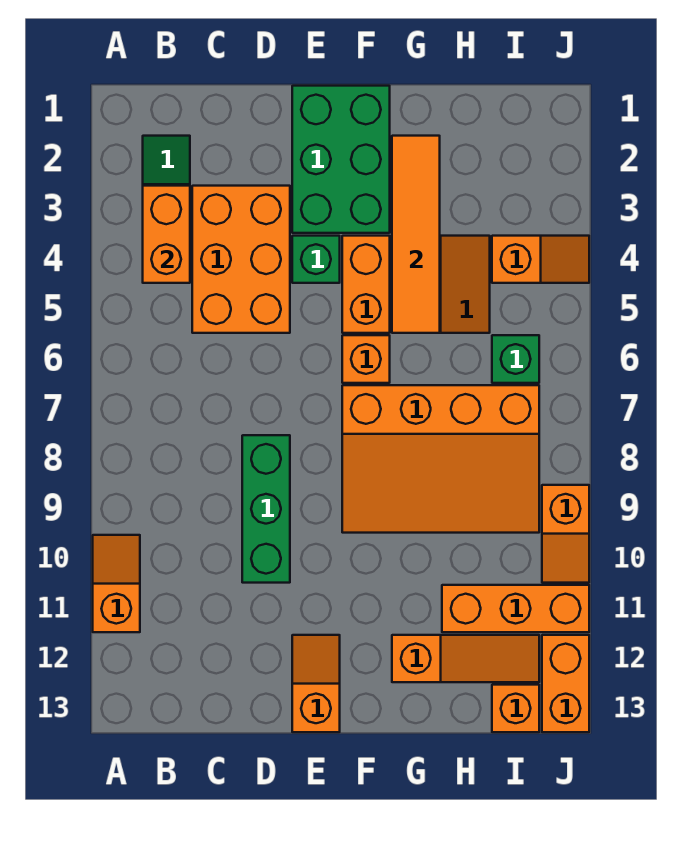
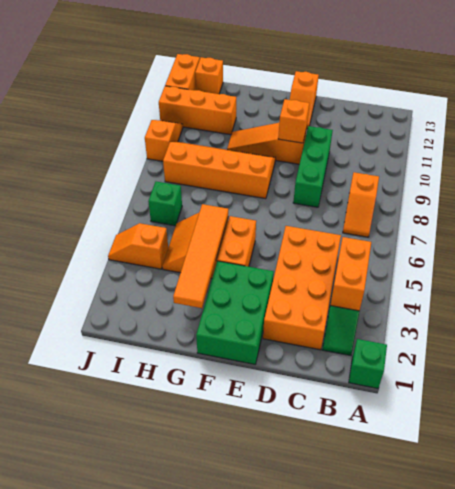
orange 1x2 slope [93,535,140,632] -> orange 1x2 slope moved to [343,172,379,237]
orange 2x3 brick [192,186,290,333] -> orange 2x4 brick [263,226,341,350]
green 1x1 brick [292,236,340,283] -> green 1x1 brick moved to [349,339,387,388]
orange 1x1 brick [342,335,390,383] -> orange 1x1 brick moved to [278,99,309,143]
orange 3x4 slope [342,385,539,533] -> orange 2x4 slope [163,142,276,199]
orange 1x3 slope [392,635,539,682] -> orange 1x3 slope moved to [227,123,307,164]

